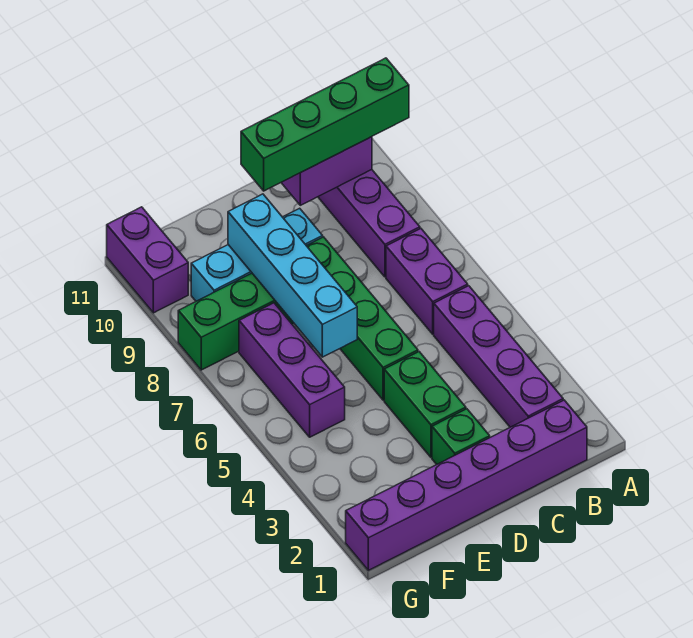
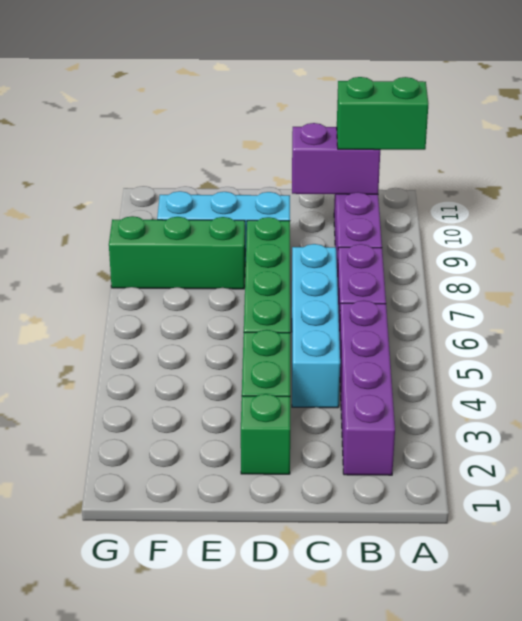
green 1x4 brick [241,58,409,191] -> green 1x2 brick [337,77,428,150]
purple 1x6 brick [346,400,587,570] -> none
cyan 1x4 brick [228,194,357,357] -> cyan 1x4 brick moved to [292,244,340,408]
purple 1x3 brick [239,303,345,437] -> none
purple 1x2 brick [107,207,188,313] -> none

